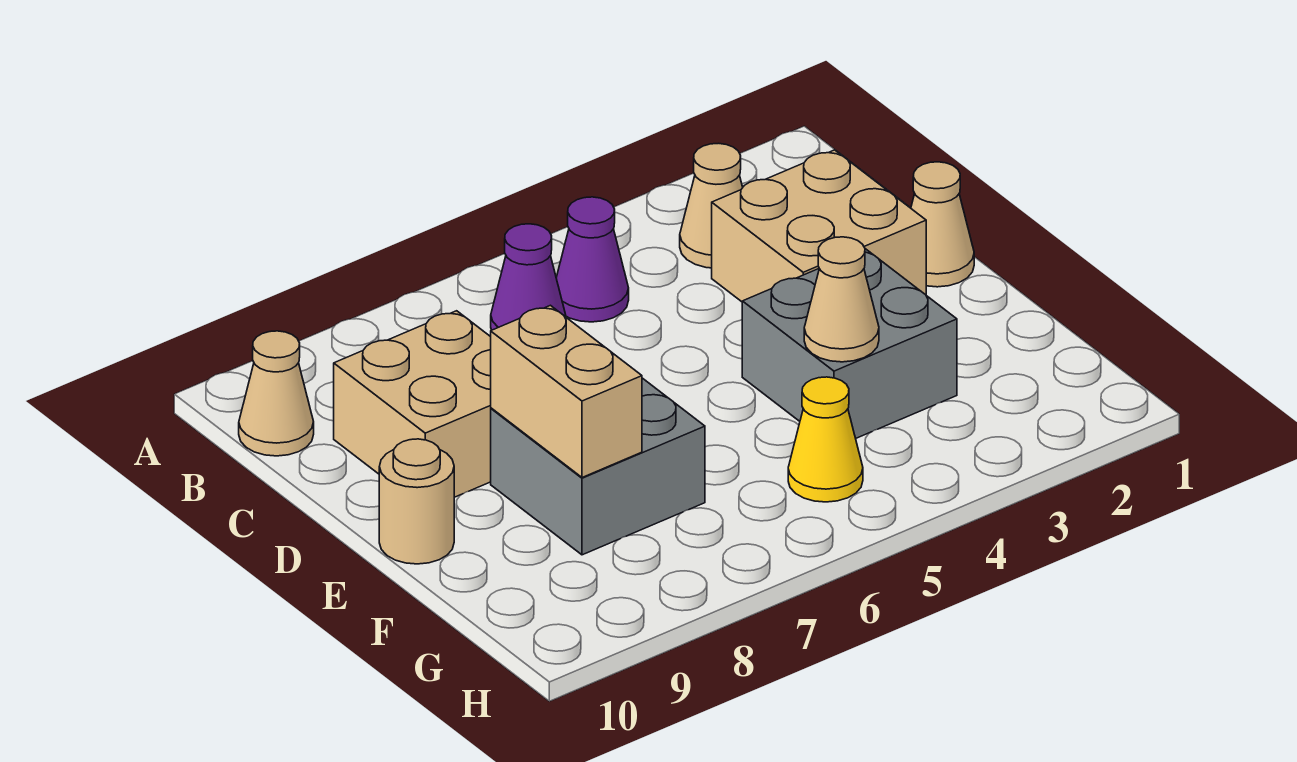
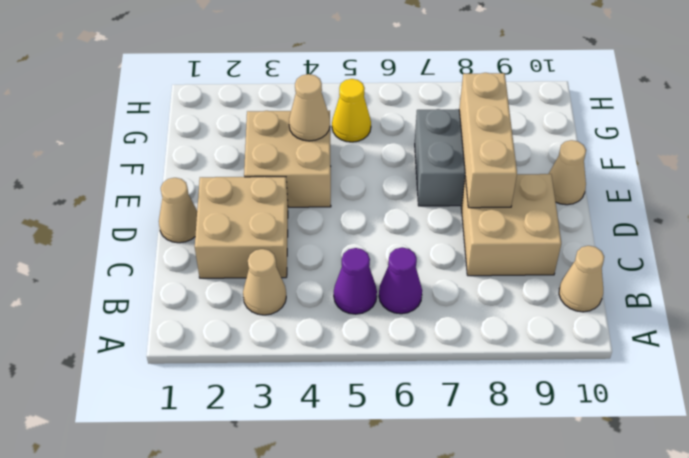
grey 2x2 brick [742,249,957,438] -> tan 2x2 brick [244,111,331,207]
tan 1x2 brick [491,305,642,477] -> tan 1x3 brick [459,73,517,208]
tan 1x1 round brick [379,439,454,564] -> tan 1x1 cone [549,140,586,205]

